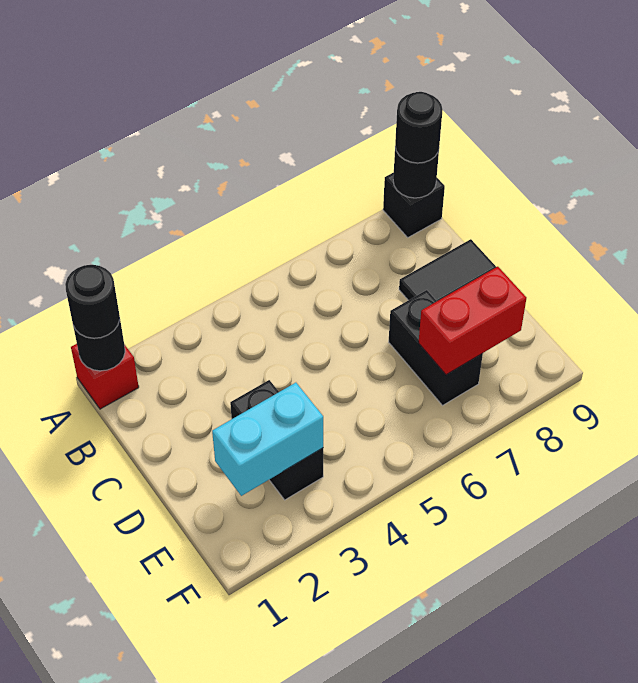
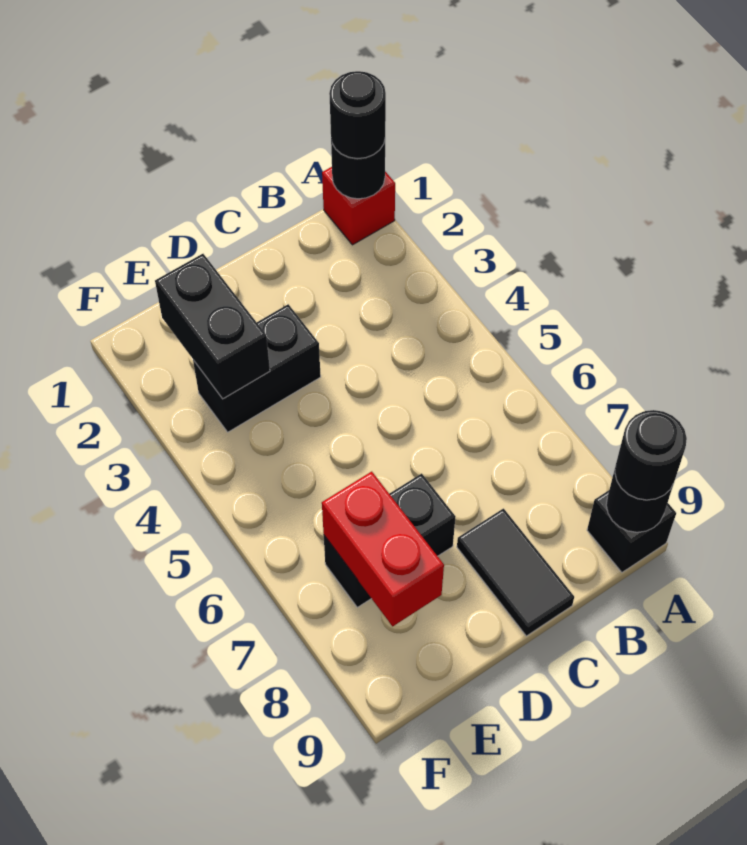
cyan 1x2 brick [212,383,323,496] -> black 1x2 brick [155,254,270,399]

